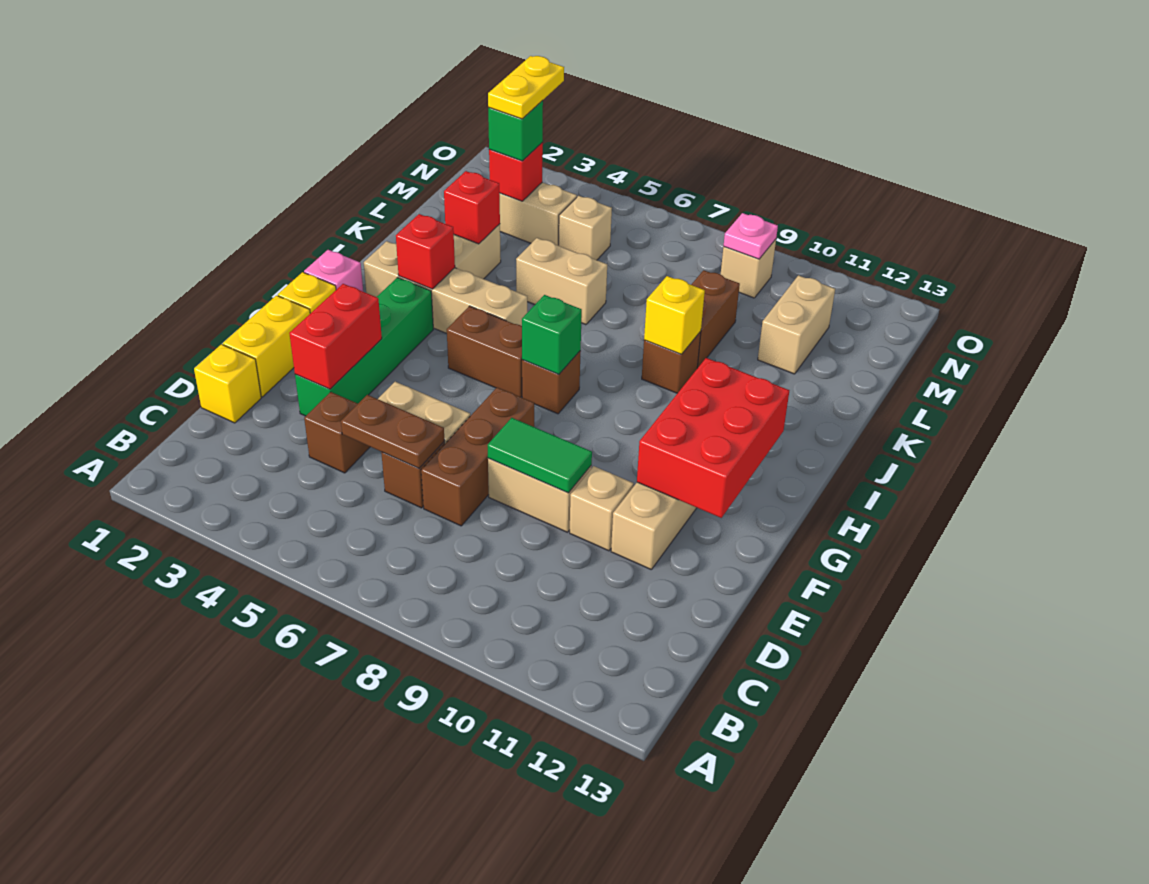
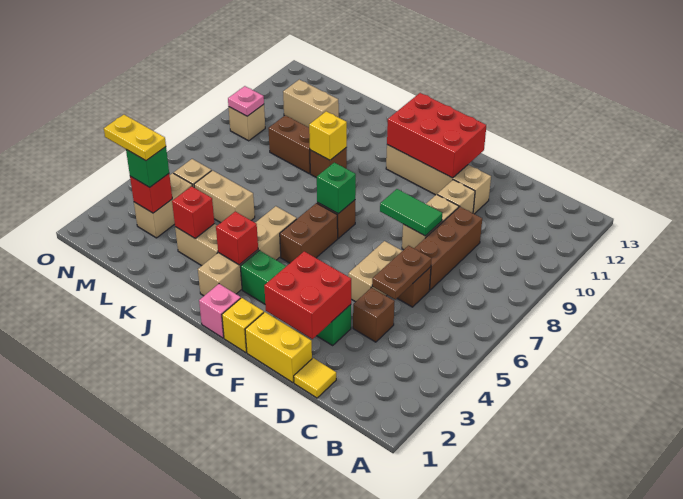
yellow 1x1 brick [194,344,261,423] -> yellow 1x1 tile [294,358,336,398]
brown 1x3 brick [421,387,534,526] -> brown 1x3 brick turned to [414,207,482,290]
red 1x2 brick [289,284,382,389] -> red 2x2 brick [264,251,351,339]
green 1x2 tile [488,418,592,493] -> green 1x2 tile turned to [380,189,442,236]
tan 1x2 brick [516,238,607,325] -> tan 1x2 brick turned to [194,170,255,223]

